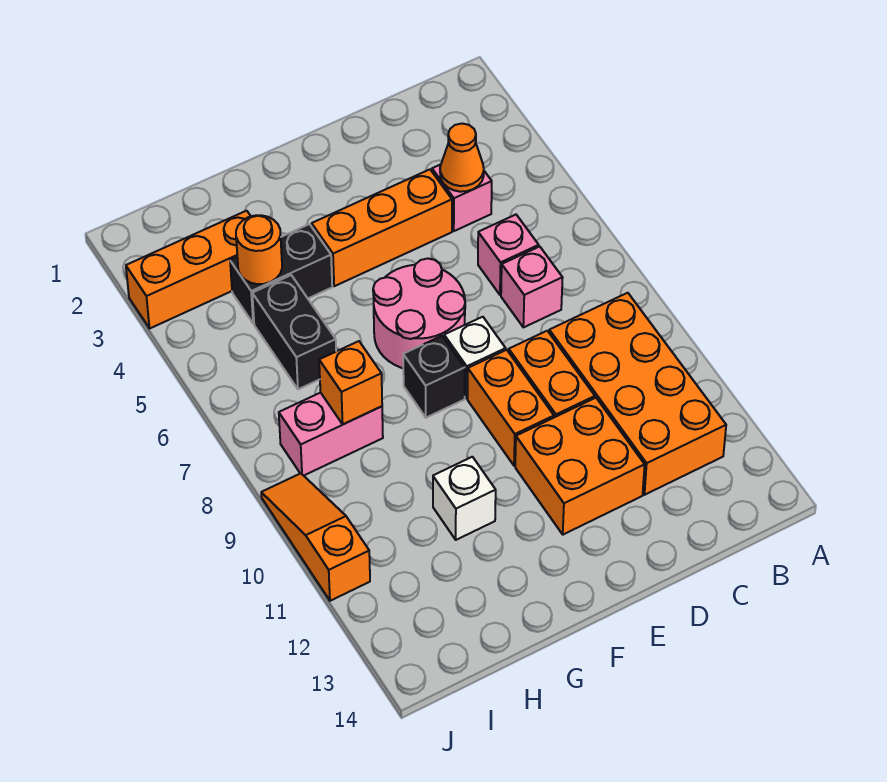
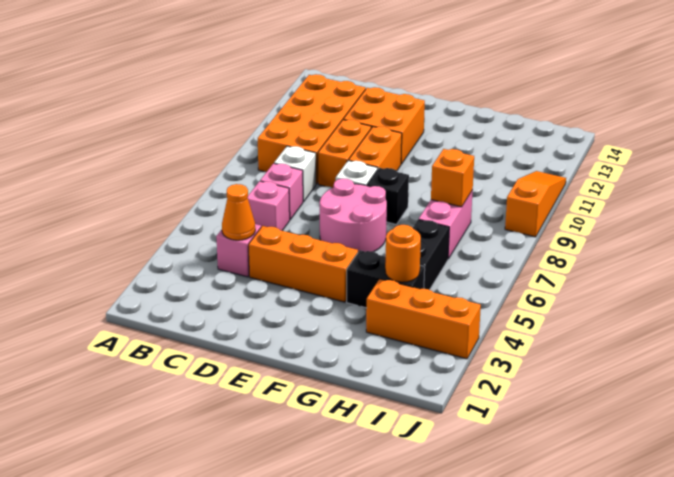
white 1x1 brick [433,457,496,540] -> white 1x1 brick moved to [274,146,316,202]
pink 1x2 brick [279,393,383,476] -> pink 1x2 brick turned to [419,190,473,259]
orange 1x3 slope [261,473,370,601] -> orange 1x3 slope turned to [505,171,566,237]

